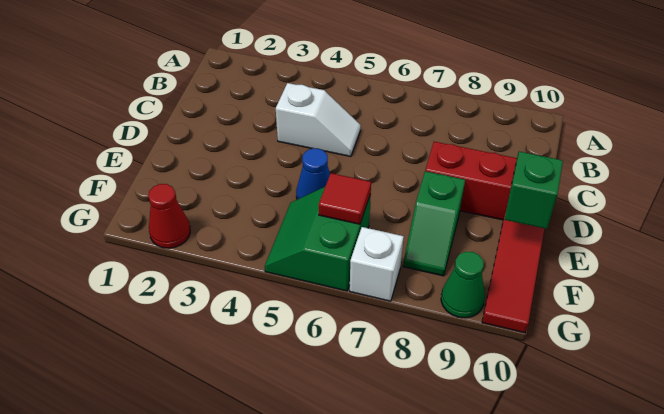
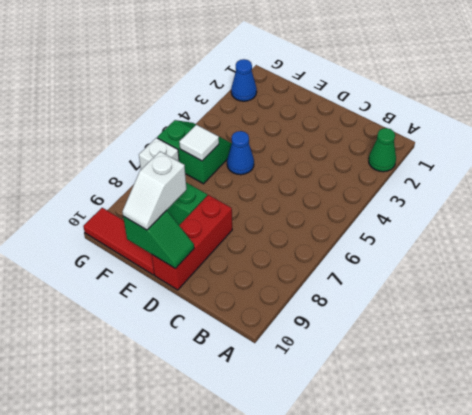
white 1x2 slope [276,83,361,157] -> white 1x2 slope moved to [122,151,187,230]
red 1x1 tile [319,173,371,224] -> white 1x1 tile [179,125,219,161]
red 1x1 cone [148,184,190,248] -> blue 1x1 cone [231,59,257,101]
green 1x1 cone [441,252,485,318] -> green 1x1 cone moved to [369,128,396,172]

